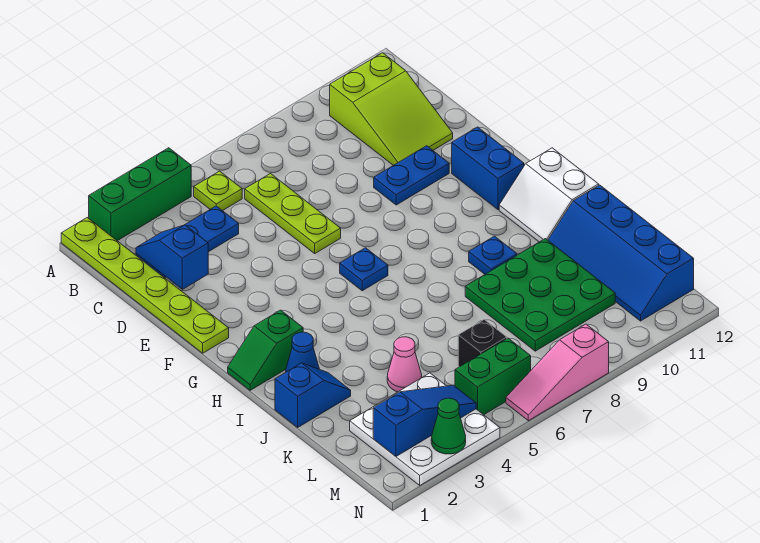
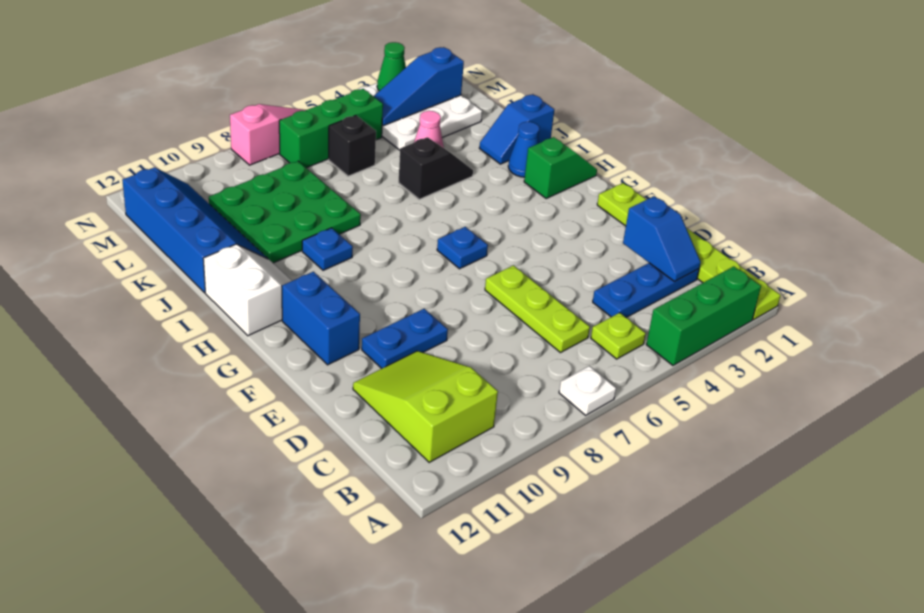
none -> white 1x1 plate [559,366,616,415]
none -> black 1x2 slope [399,137,473,199]
green 1x2 brick [455,338,531,415] -> green 1x3 brick [279,89,383,168]

